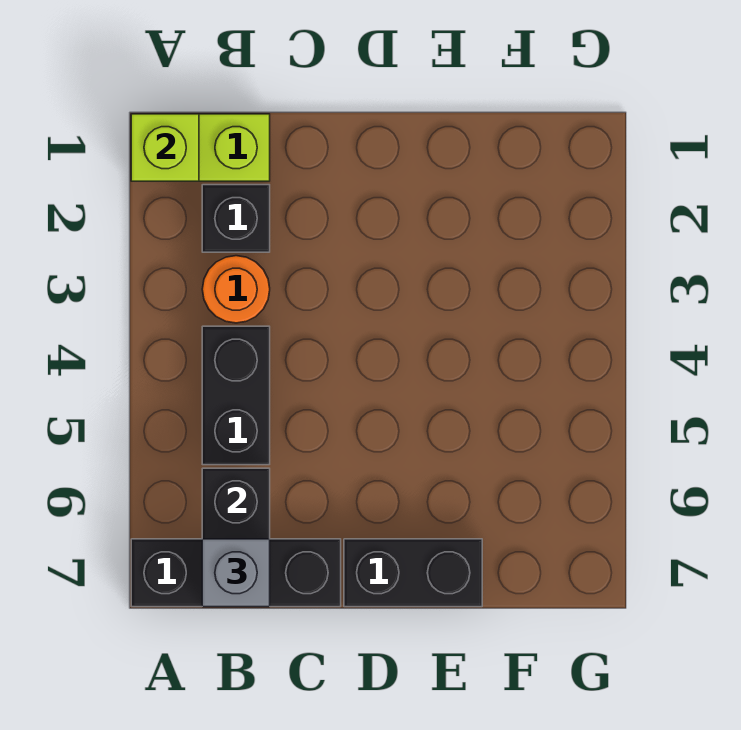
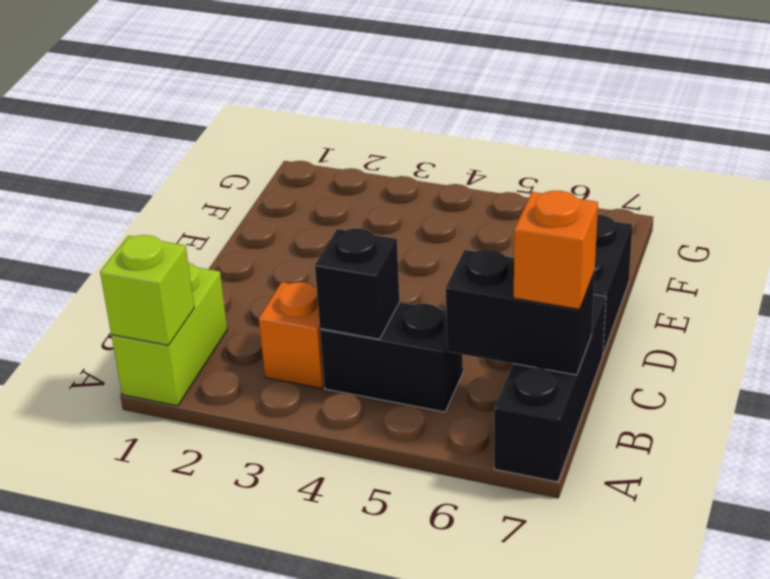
black 1x1 brick [202,185,270,252] -> black 1x1 brick moved to [315,228,400,339]
orange 1x1 round brick [202,256,270,323] -> orange 1x1 brick [259,282,324,388]
grey 1x1 brick [202,539,270,607] -> orange 1x1 brick [514,191,598,309]

